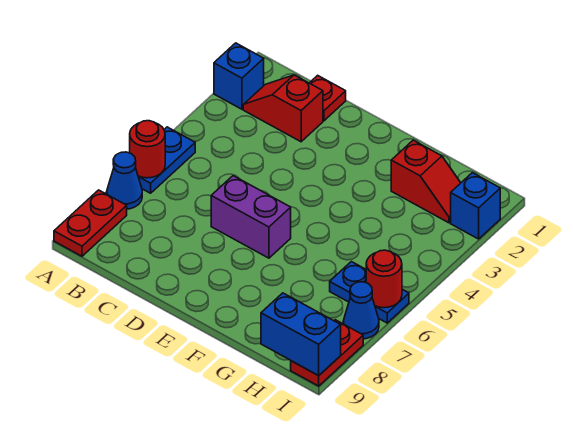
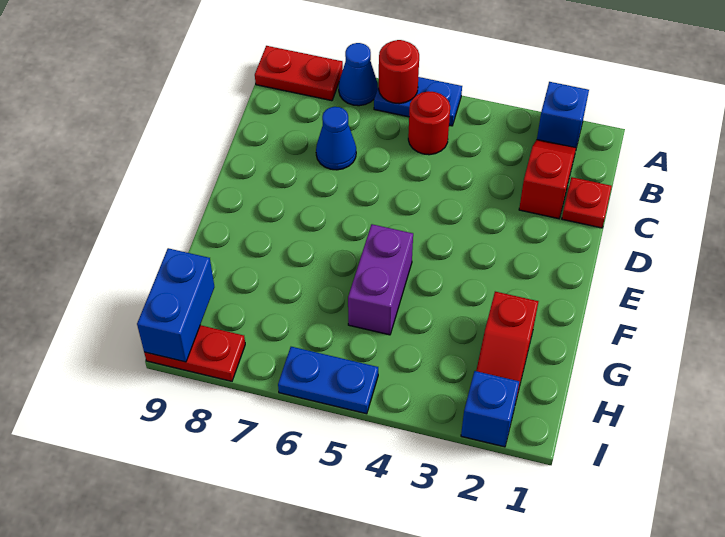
purple 1x2 brick [211,176,291,258] -> purple 1x2 brick moved to [348,224,413,335]
blue 1x2 plate [330,262,409,323] -> blue 1x2 plate turned to [278,347,378,414]
red 1x1 round brick [366,250,402,308] -> red 1x1 round brick moved to [408,91,450,155]
blue 1x1 cone [343,282,379,339] -> blue 1x1 cone moved to [316,107,356,170]

